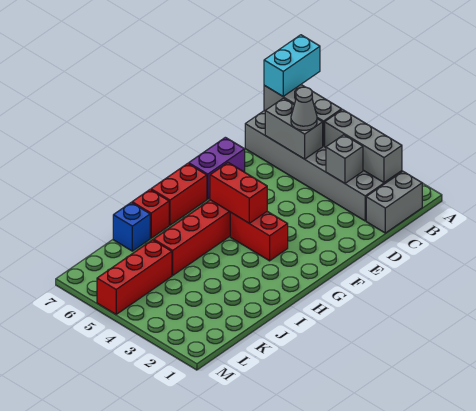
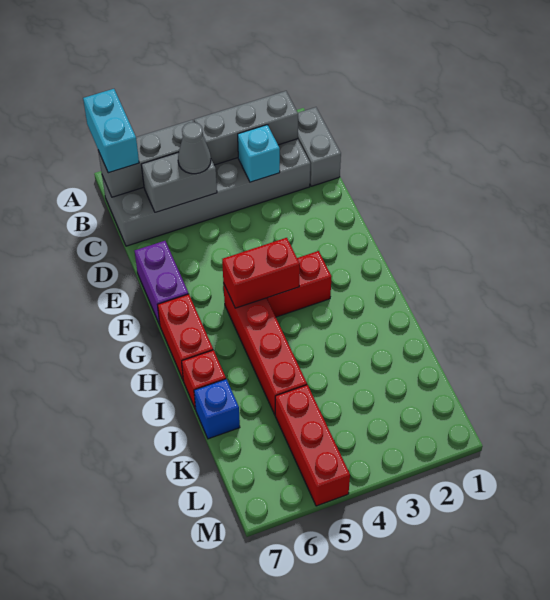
grey 1x1 brick [326,135,363,183] -> cyan 1x1 brick [238,125,280,182]

